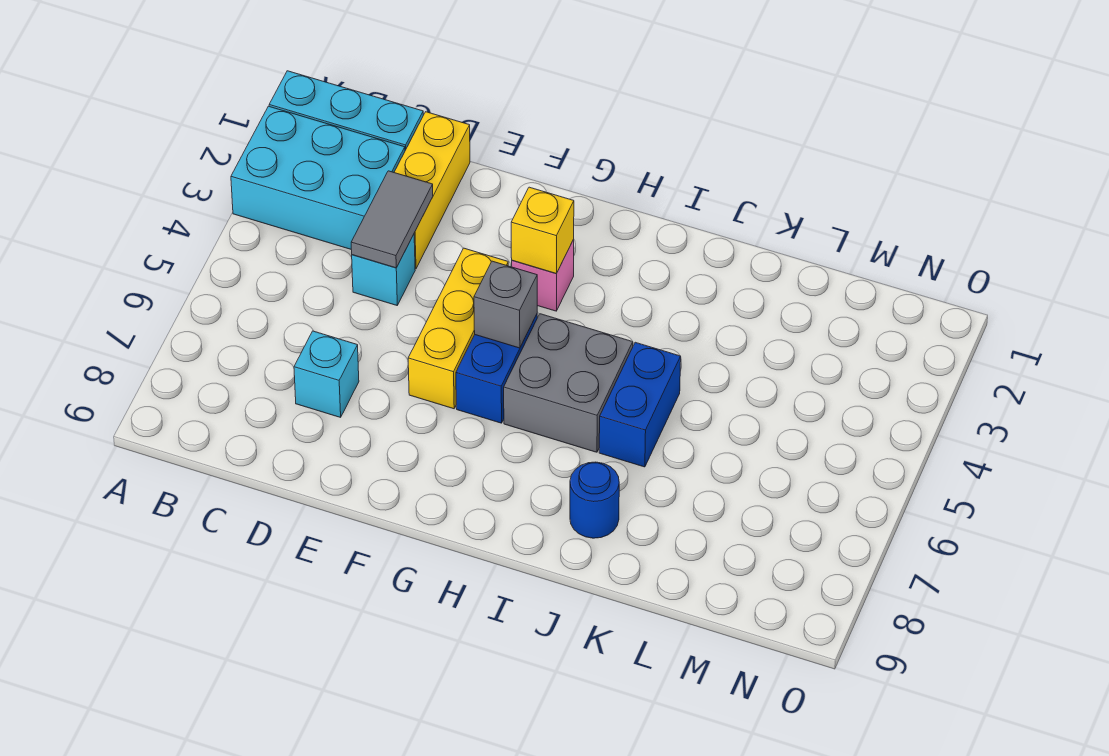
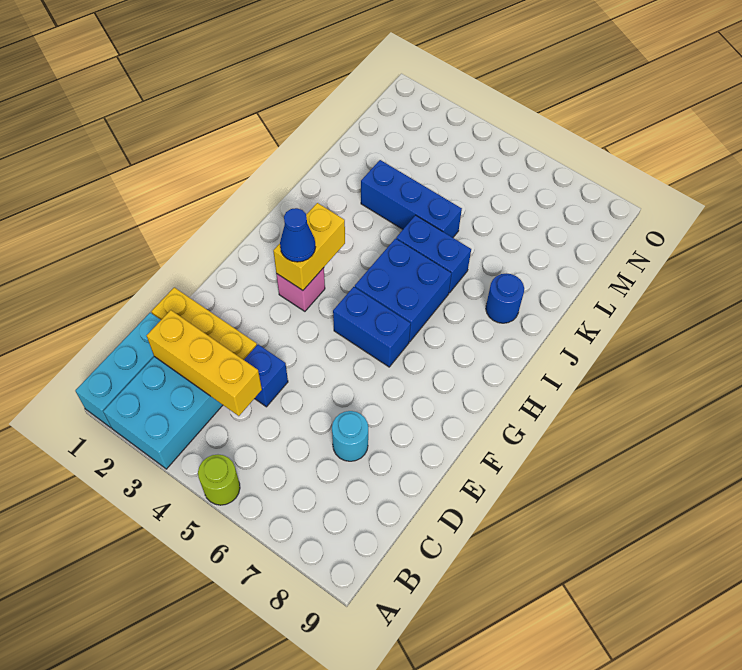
none -> lime 1x1 round brick [198,455,240,505]
grey 1x2 tile [351,171,433,268] -> none
cyan 1x1 brick [352,235,415,305] -> blue 1x1 brick [244,345,288,407]
cyan 1x1 brick [294,331,359,417] -> cyan 1x1 round brick [332,411,368,461]
yellow 1x3 brick [408,248,508,409] -> yellow 1x3 brick moved to [146,310,262,416]
yellow 1x1 brick [511,187,574,274] -> yellow 1x2 brick [273,203,345,290]
none -> blue 1x1 cone [280,208,315,262]
grey 1x1 brick [474,261,537,348] -> none
grey 2x2 brick [504,314,633,452] -> blue 2x2 brick [355,239,452,342]
none -> blue 1x3 brick [361,160,462,238]

